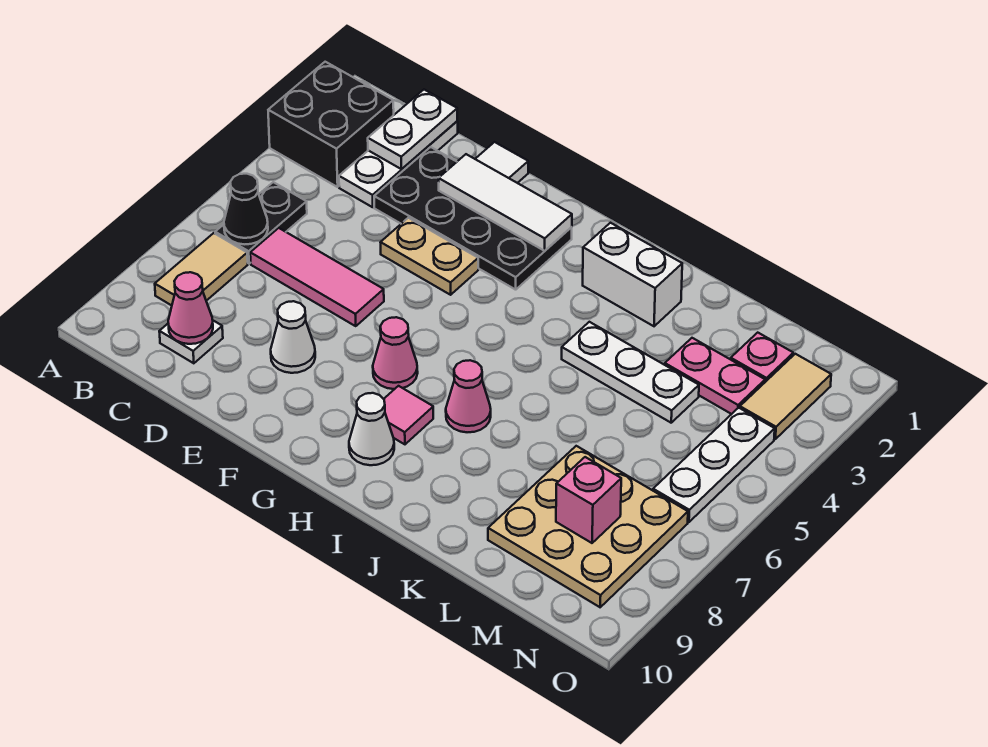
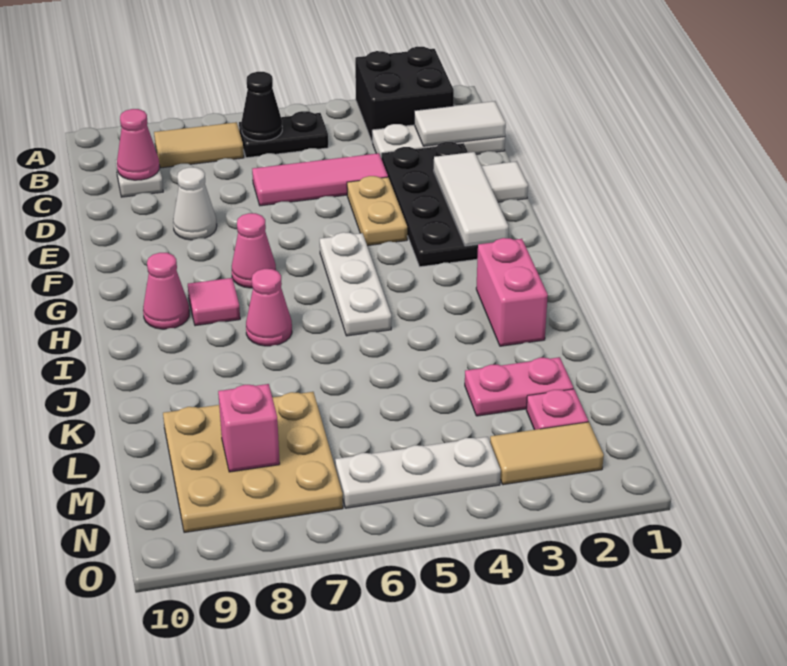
white 1x2 plate [368,90,457,169] -> white 1x2 tile [414,101,506,146]
pink 1x3 tile [250,228,384,326] -> pink 1x3 tile turned to [252,153,388,206]
white 1x1 cone [349,393,394,465] -> pink 1x1 cone [143,253,189,329]
white 1x2 brick [583,223,682,326] -> pink 1x2 brick [476,238,548,346]
white 1x3 plate [562,322,699,423] -> white 1x3 plate moved to [320,232,391,336]
pink 1x2 plate [665,338,765,414] -> pink 1x2 plate turned to [465,357,573,416]

